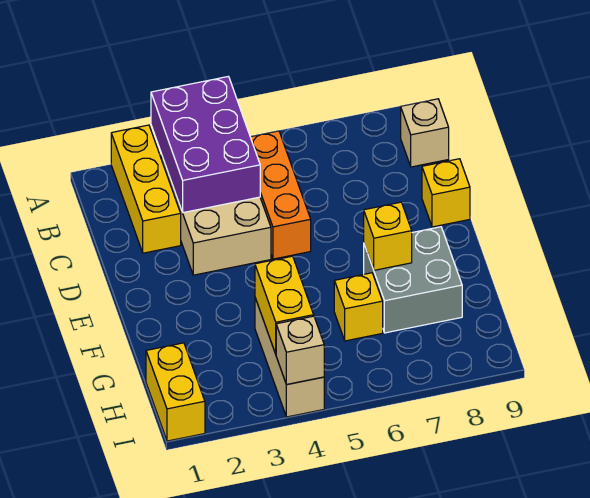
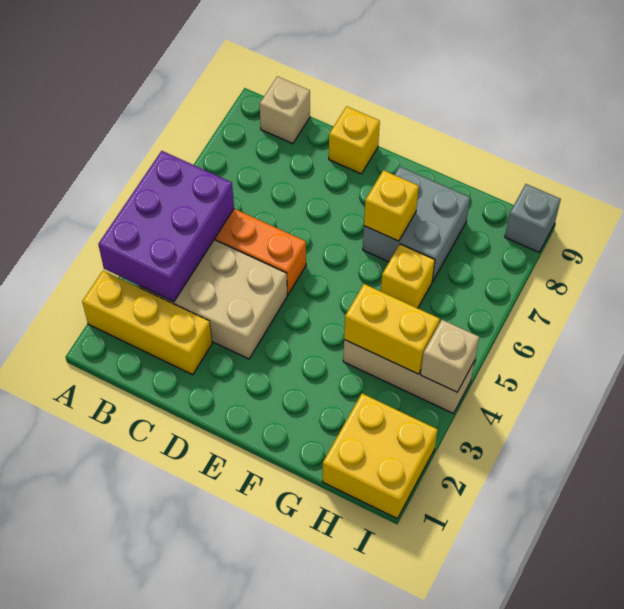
purple 2x3 brick [151,76,260,213] -> purple 2x3 brick turned to [98,151,234,302]
yellow 1x2 brick [146,343,205,441] -> yellow 2x2 brick [322,394,438,519]
none -> grey 1x1 brick [505,184,561,252]

